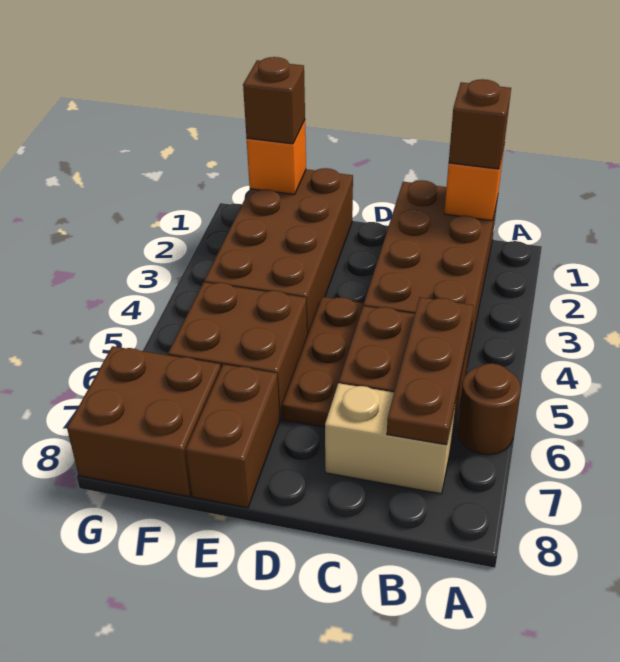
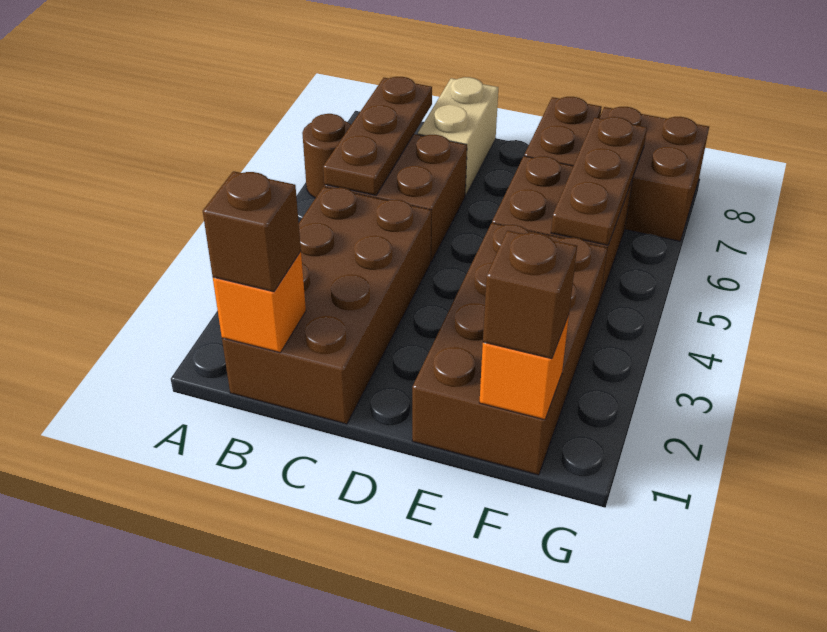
tan 1x2 brick [325,383,455,494] -> tan 1x2 brick turned to [418,77,498,196]
brown 1x3 plate [282,297,364,427] -> brown 1x3 plate moved to [551,117,647,245]

